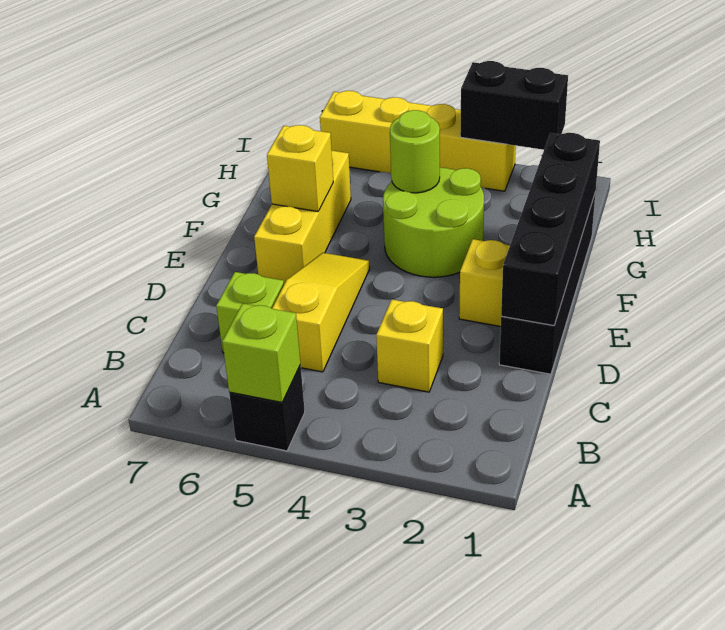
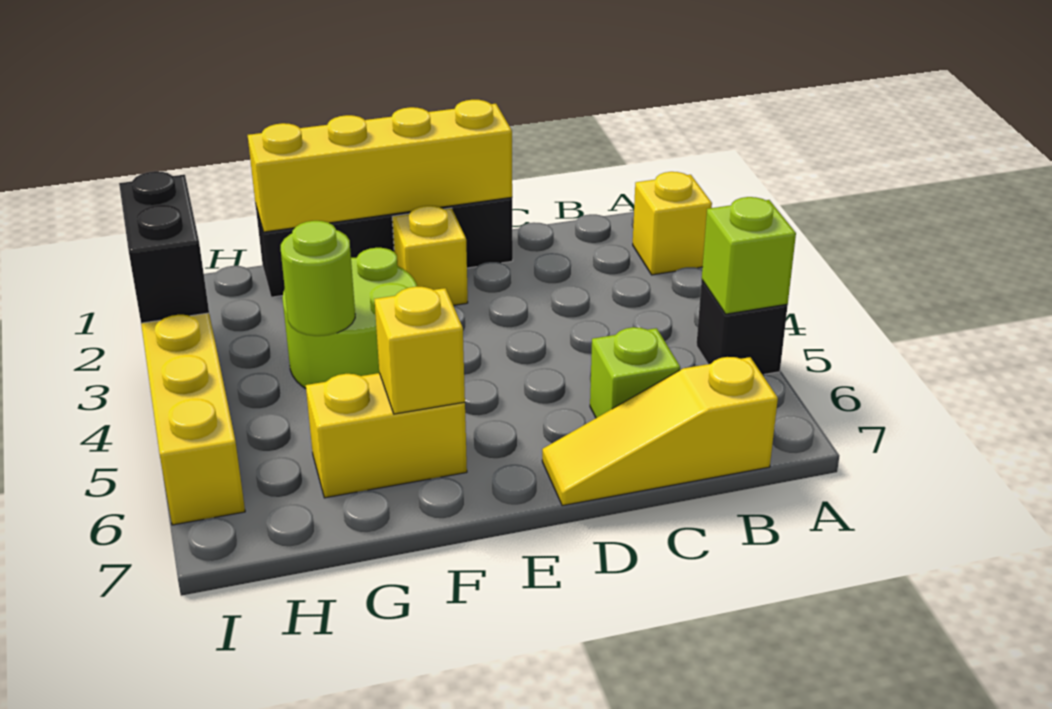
yellow 1x1 brick [376,299,443,392] -> yellow 1x1 brick moved to [633,172,712,275]
yellow 1x3 slope [272,253,370,372] -> yellow 1x3 slope moved to [542,357,778,506]
black 1x4 brick [501,133,600,325] -> yellow 1x4 brick [248,100,512,232]
yellow 1x3 brick [254,151,351,284] -> yellow 1x2 brick [306,373,467,498]

